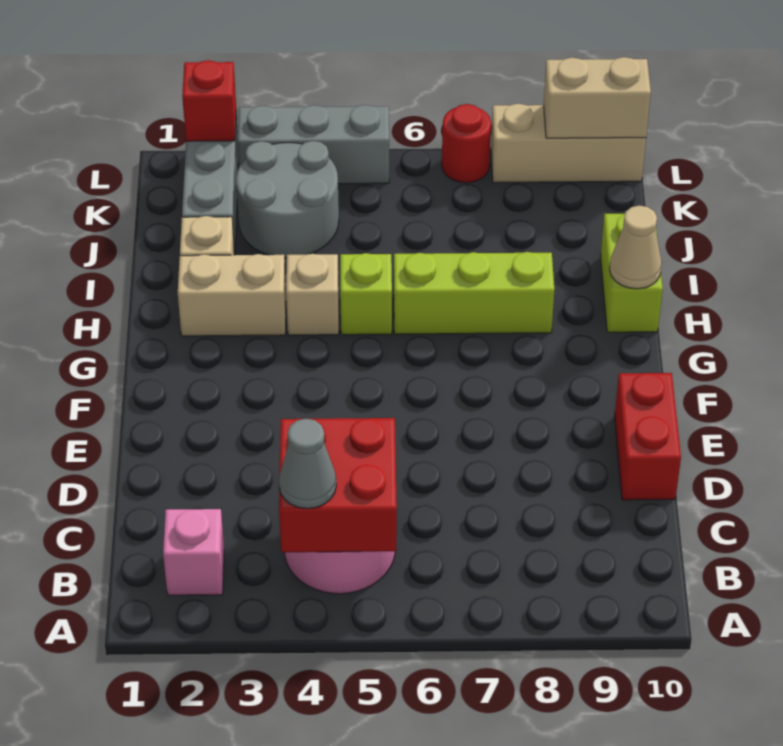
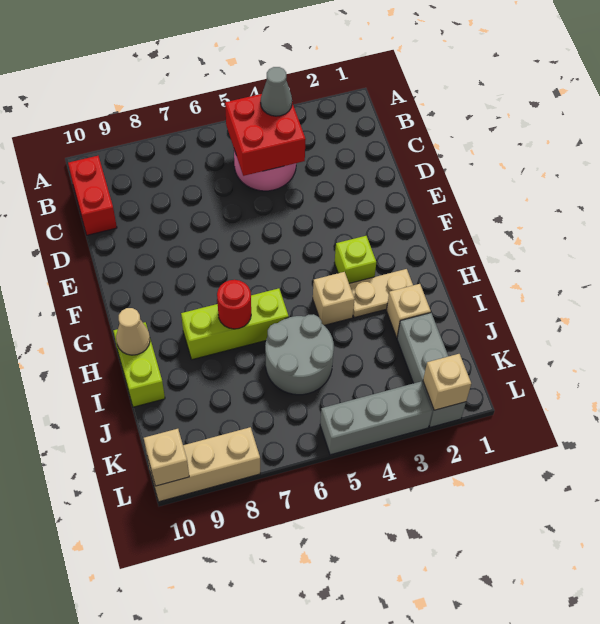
pink 1x1 brick [163,509,224,595] -> none
red 1x2 brick [615,373,681,500] -> red 1x2 brick moved to [68,156,117,235]
tan 1x2 brick [178,254,286,336] -> tan 1x2 plate [349,269,413,318]
lime 1x1 brick [340,253,392,335] -> lime 1x1 brick moved to [334,236,376,283]
grey 2x2 round brick [236,141,339,258] -> grey 2x2 round brick moved to [265,314,334,395]
red 1x1 brick [182,60,236,141] -> tan 1x1 brick [423,354,471,410]
red 1x1 round brick [442,104,491,183] -> red 1x1 round brick moved to [217,280,251,329]
tan 1x2 brick [544,57,651,138] -> tan 1x1 brick [144,429,189,486]

